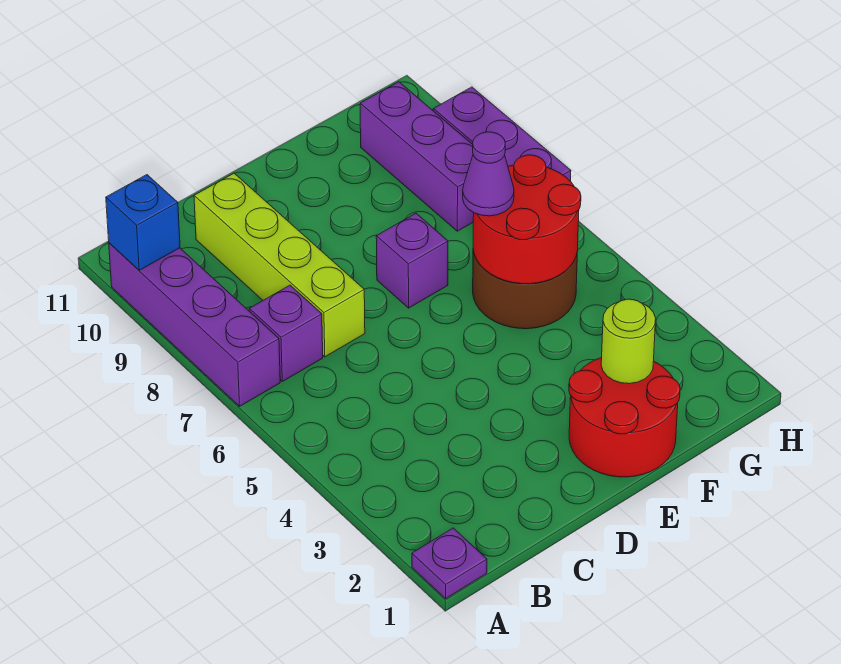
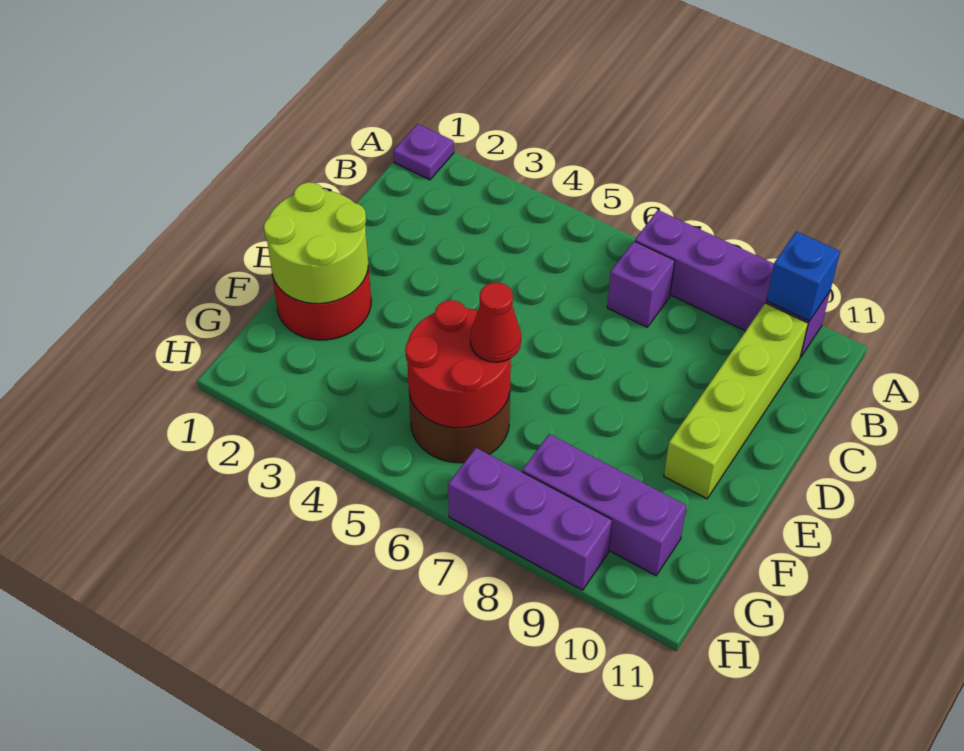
lime 1x4 brick [194,173,365,357] -> lime 1x4 brick turned to [664,303,808,499]
purple 1x1 brick [376,213,448,308] -> none
lime 1x1 round brick [601,299,656,384] -> lime 2x2 round brick [264,182,368,304]
purple 1x1 cone [463,132,514,216] -> red 1x1 cone [470,282,521,362]

